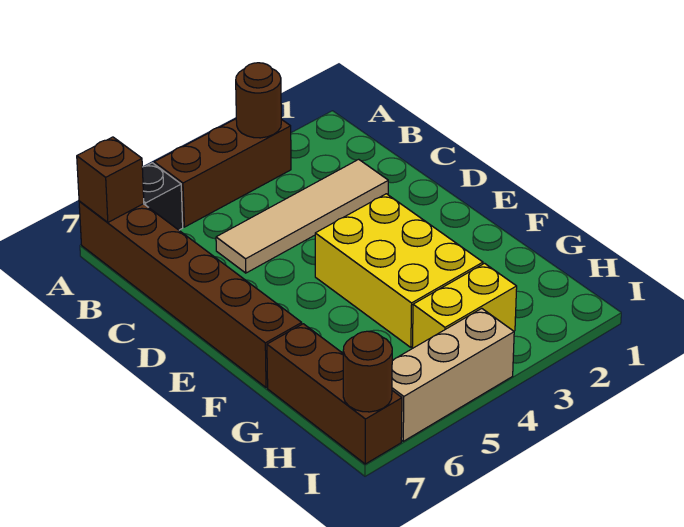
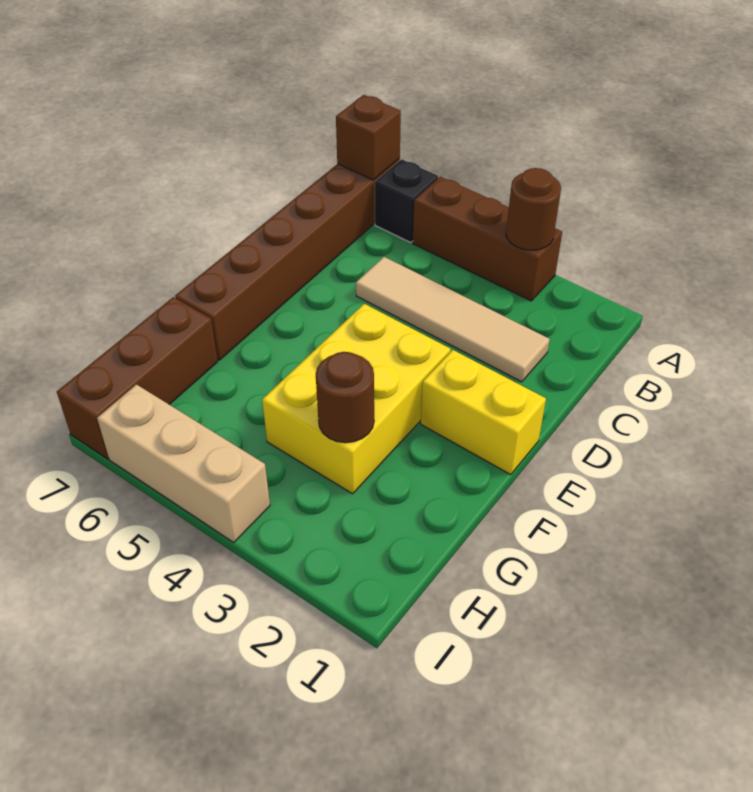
yellow 1x2 brick [412,263,517,348] -> yellow 1x2 brick moved to [421,350,546,475]
brown 1x1 round brick [343,331,392,412] -> brown 1x1 round brick moved to [316,352,374,443]

